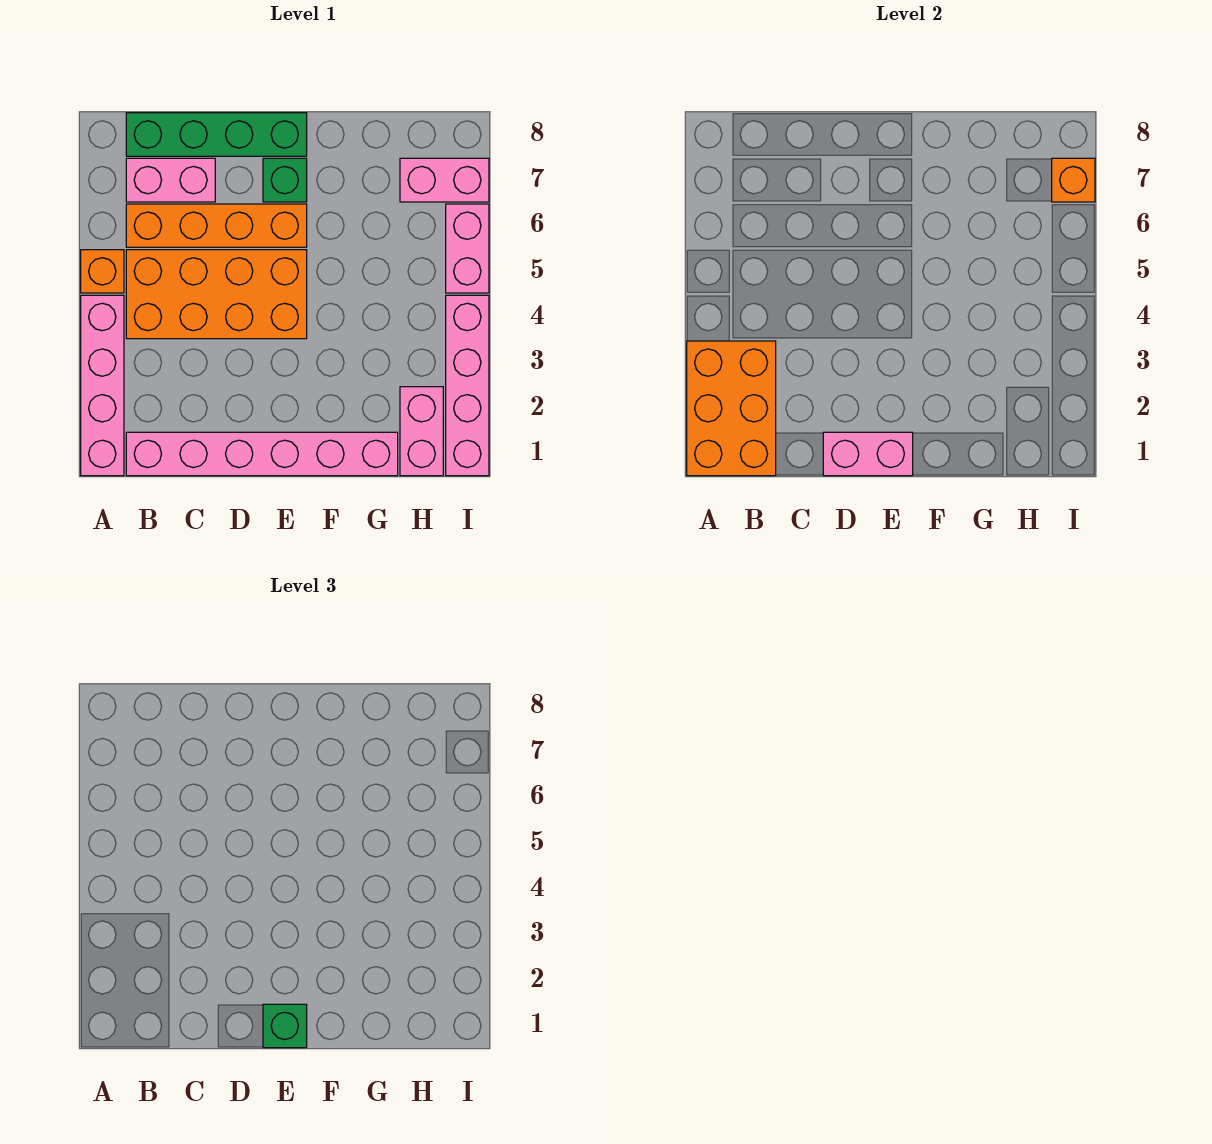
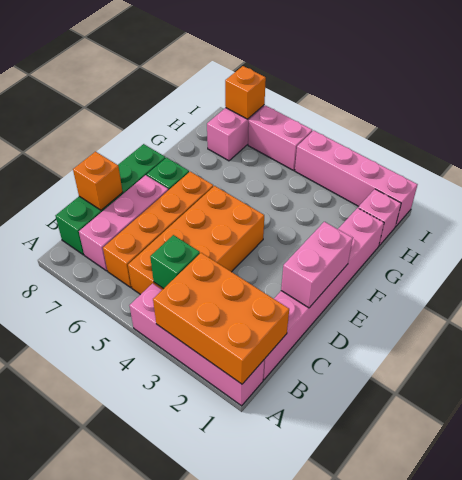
orange 1x1 brick [81,250,124,293] -> orange 1x1 brick moved to [73,152,123,210]
pink 1x2 brick [126,158,215,202] -> pink 1x3 brick [79,175,168,271]
green 1x1 brick [263,1004,307,1048] -> green 1x1 brick moved to [150,235,200,289]
pink 1x2 brick [400,387,443,476] -> pink 1x1 brick [358,189,401,246]

